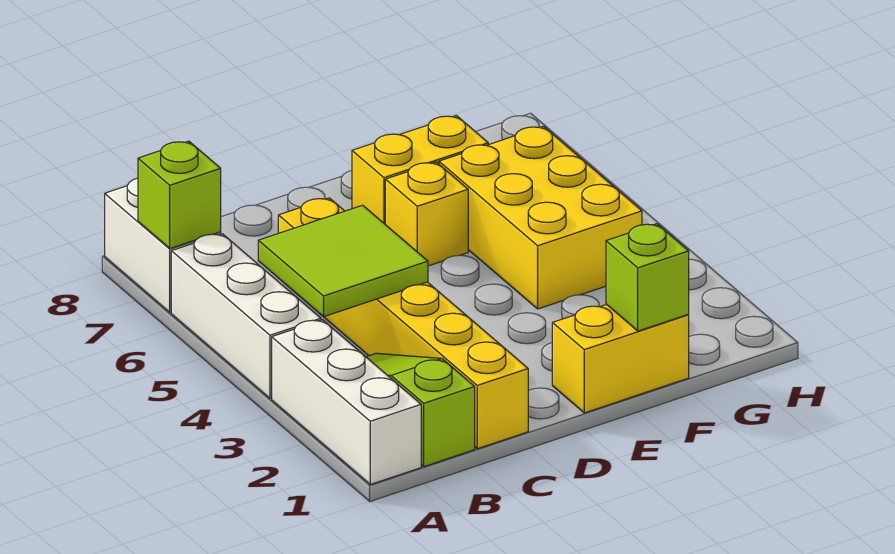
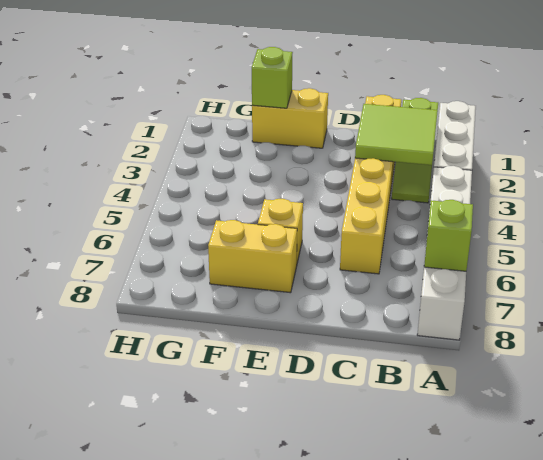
lime 2x2 tile [258,205,428,317] -> lime 2x2 tile moved to [355,104,438,165]
yellow 2x3 brick [439,126,642,309] -> none

